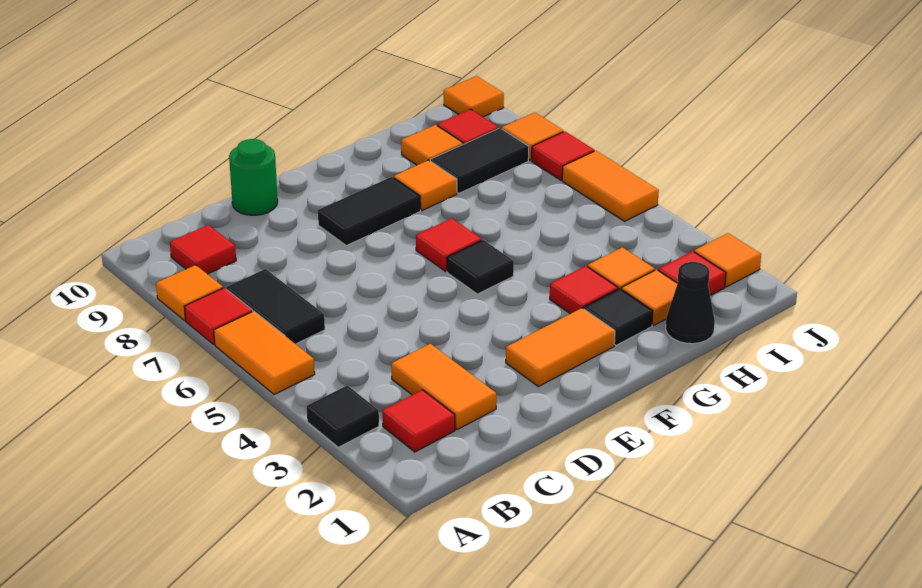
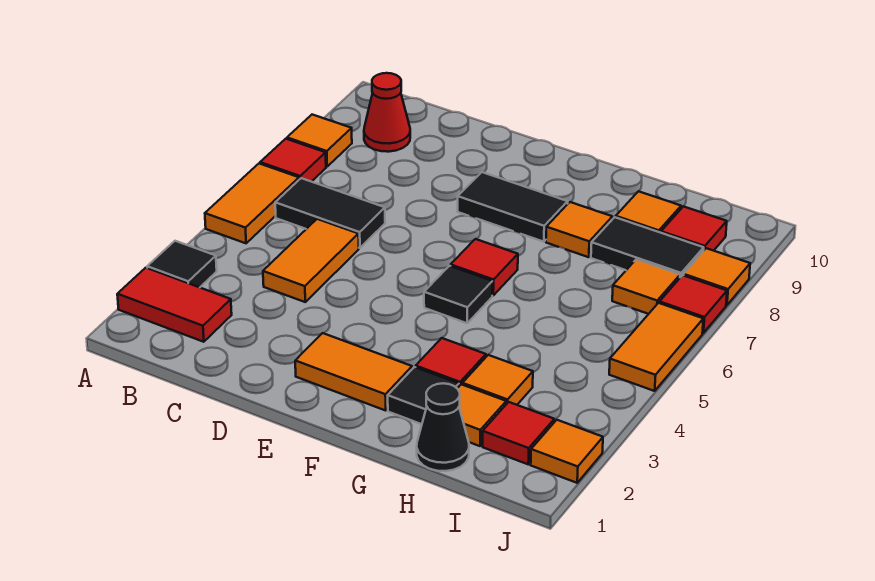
red 1x1 tile [382,390,455,452] -> red 1x2 tile [117,268,232,342]
black 1x2 tile [226,269,325,344] -> black 1x2 tile turned to [275,178,385,248]
red 1x1 tile [170,225,236,274] -> red 1x1 cone [364,73,410,152]
orange 1x2 tile [391,344,496,430] -> orange 1x2 tile moved to [263,219,359,302]
green 1x1 round brick [229,139,278,215] -> none
orange 1x1 tile [444,76,504,117] -> orange 1x1 tile moved to [612,259,680,314]

